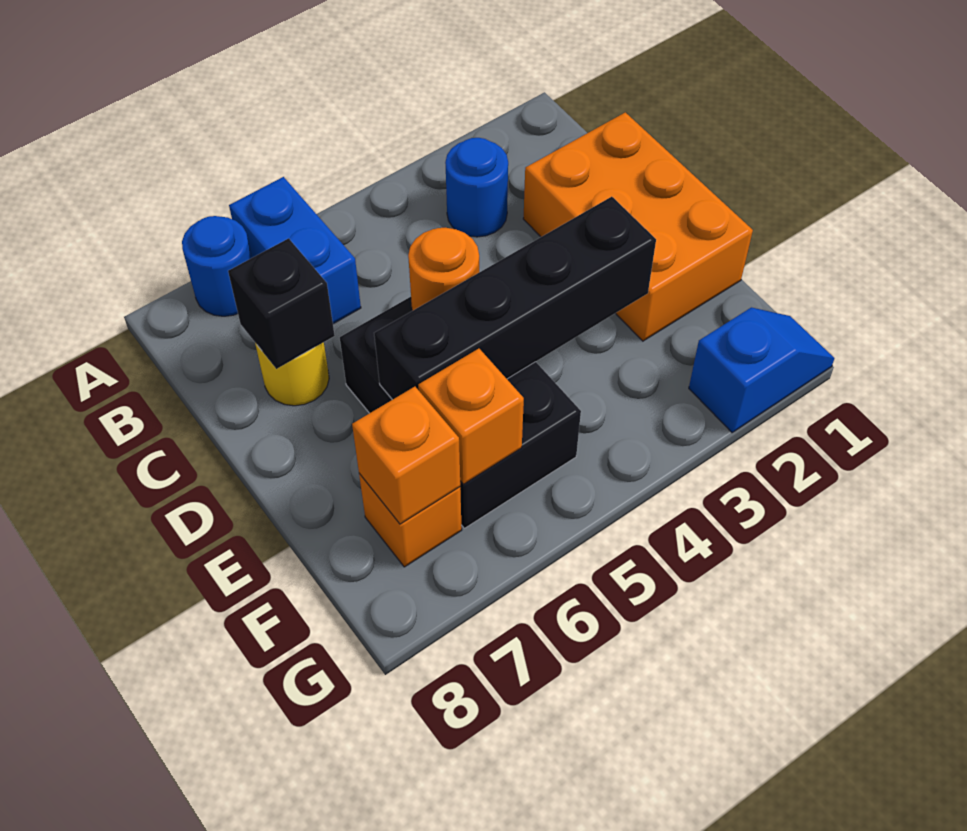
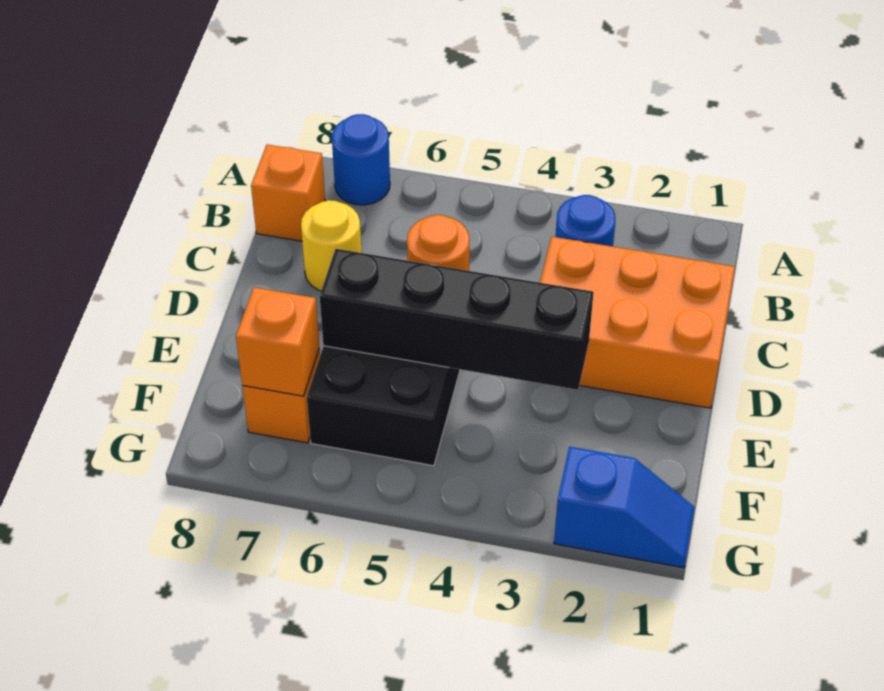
blue 1x2 brick [229,177,361,324] -> none
orange 2x3 brick [523,112,753,341] -> orange 2x3 brick turned to [540,237,735,408]
black 1x1 brick [228,238,335,369] -> none
orange 1x1 brick [418,349,524,484] -> orange 1x1 brick moved to [251,145,325,241]

